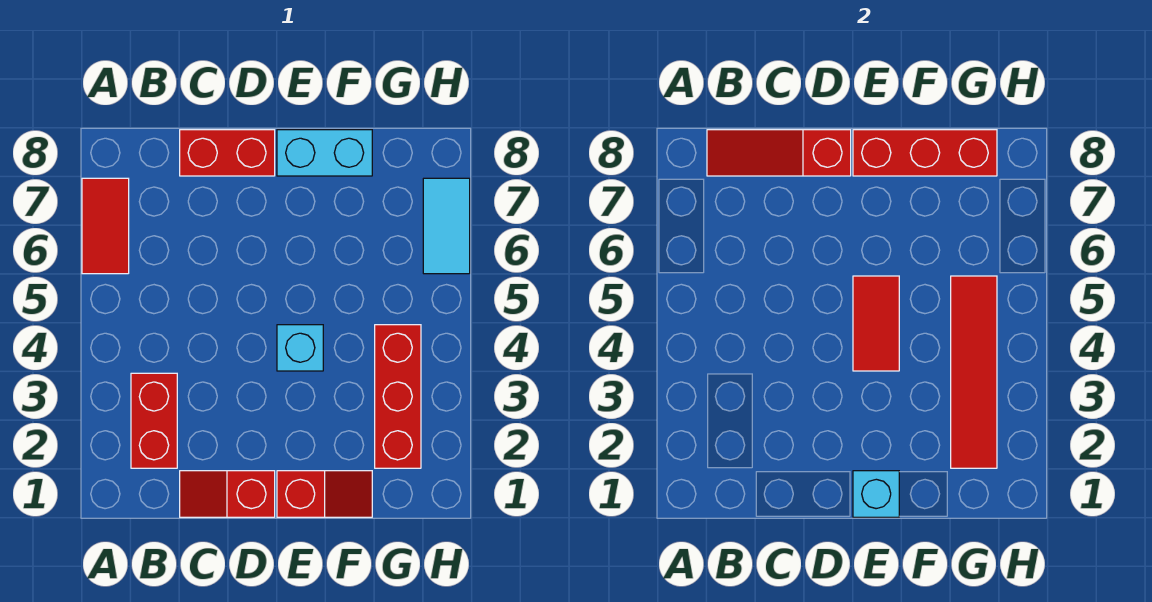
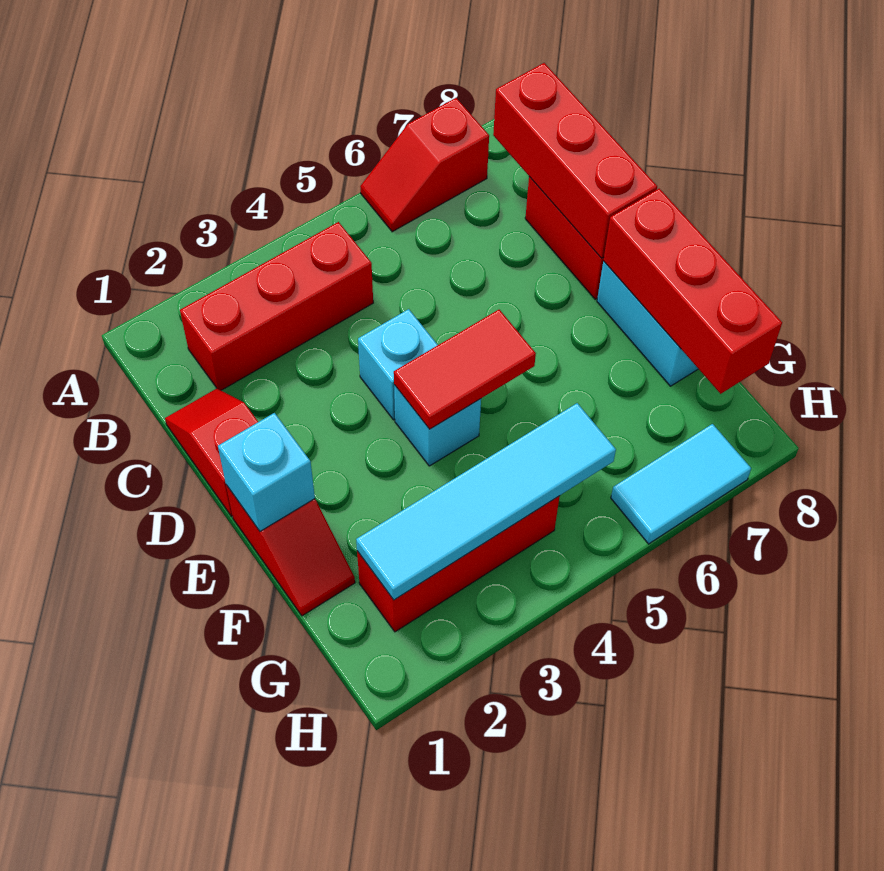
red 1x2 tile [82,178,129,274] -> red 1x2 slope [360,98,489,232]
red 1x2 brick [131,373,177,468] -> red 1x3 brick [180,222,373,390]
red 1x3 slope [707,130,851,176] -> red 1x3 brick [493,63,657,258]
none -> cyan 1x1 brick [358,309,438,420]
red 1x4 tile [951,276,997,468] -> cyan 1x4 tile [356,403,616,600]

